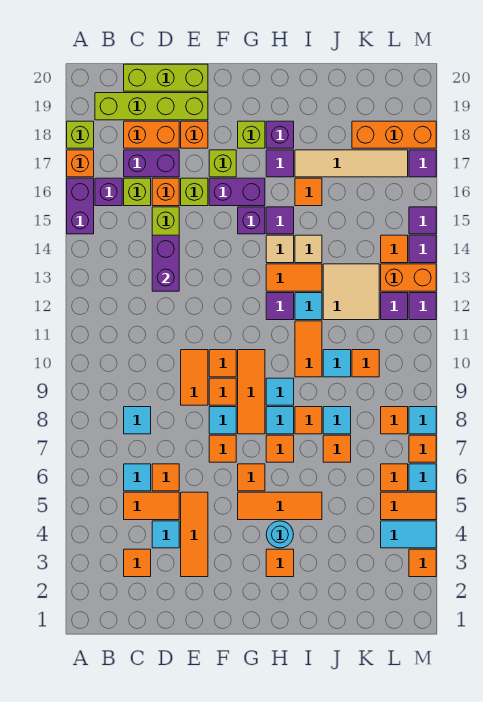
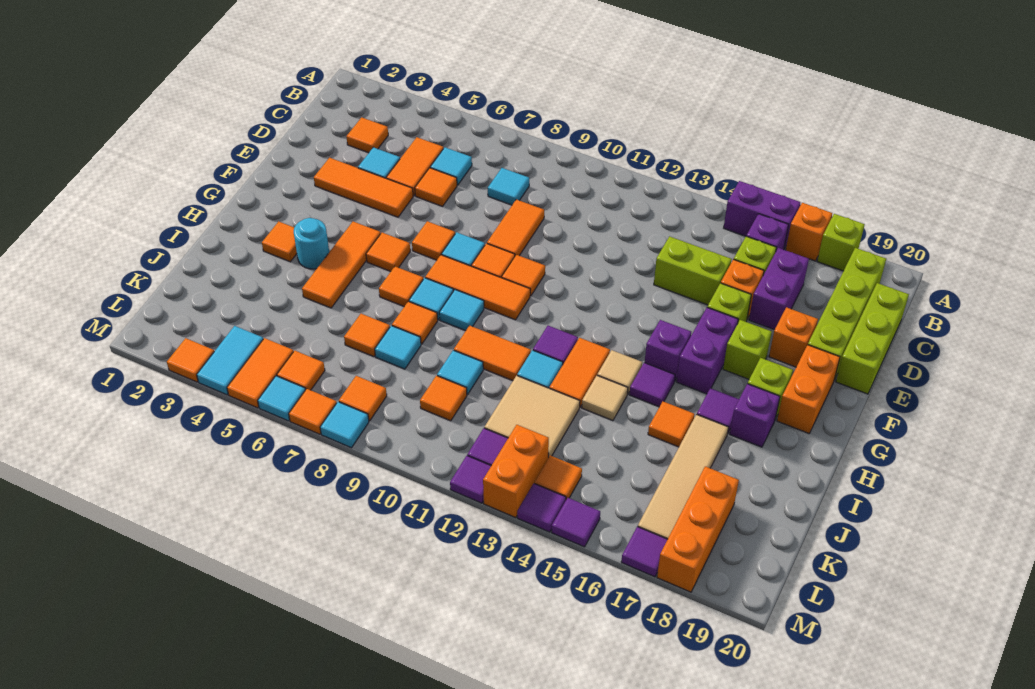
orange 1x2 brick [124,121,179,148] -> orange 1x2 brick moved to [777,345,840,433]
purple 1x2 brick [152,235,179,291] -> none
orange 1x2 tile [181,350,208,405] -> orange 1x2 tile turned to [487,199,544,256]

